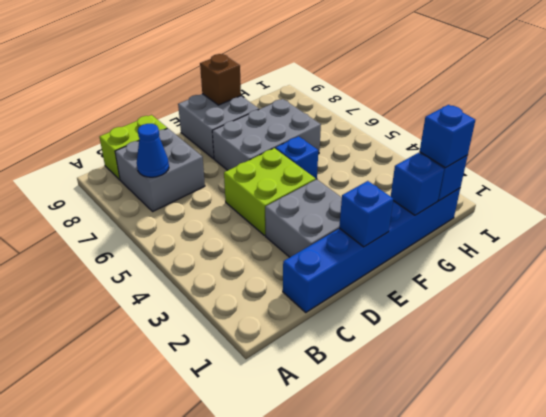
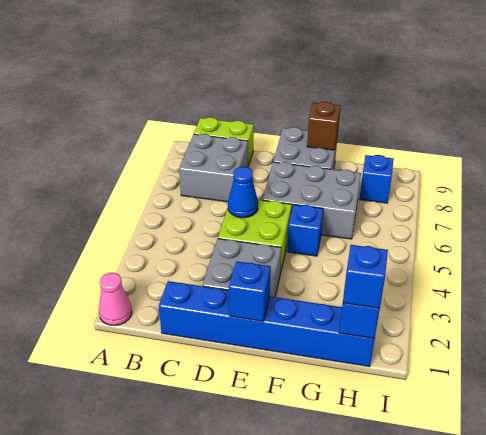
none -> pink 1x1 cone [99,273,132,325]
blue 1x1 cone [137,124,169,177] -> blue 1x1 cone moved to [228,167,258,218]
blue 1x1 brick [391,153,444,215] -> blue 1x1 brick moved to [359,155,394,203]

